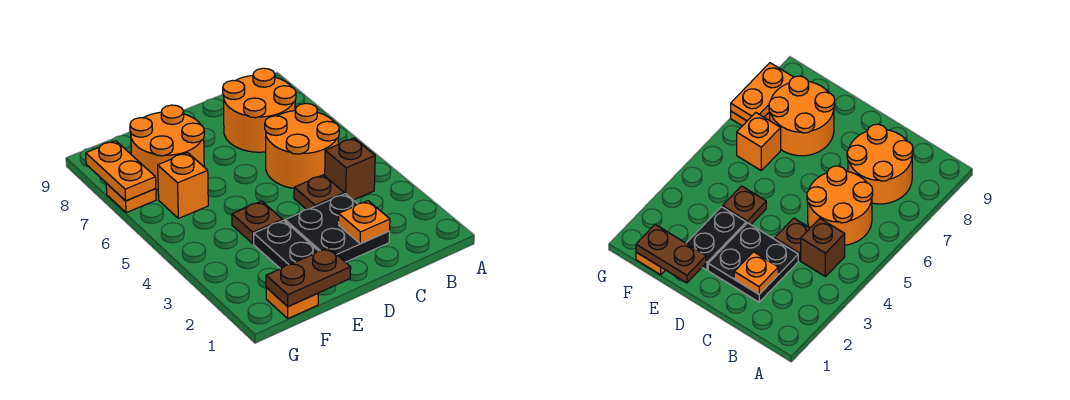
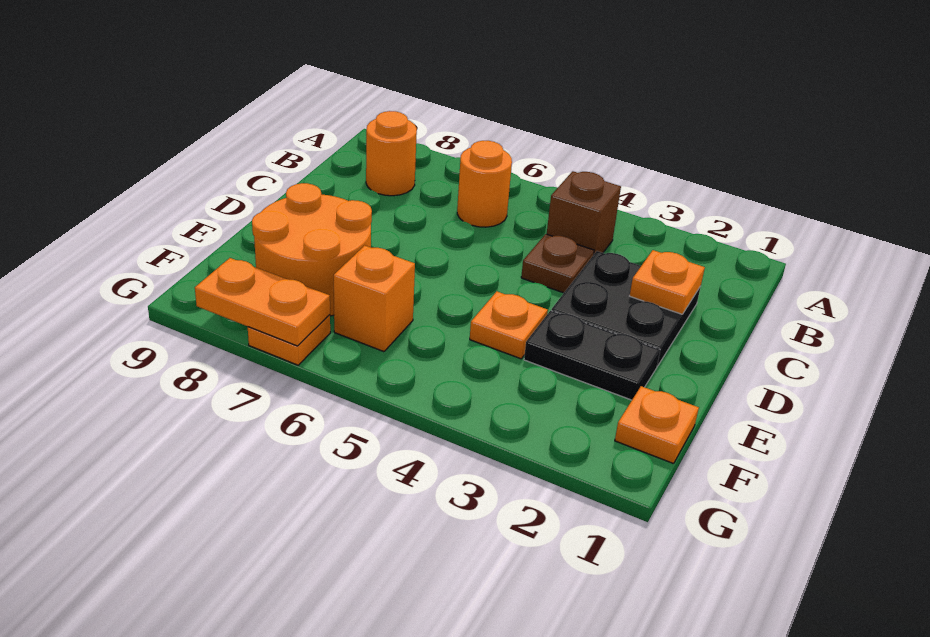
orange 2x2 round brick [265,103,339,188] -> orange 1x1 round brick [457,141,512,227]
orange 2x2 round brick [223,68,296,152] -> orange 1x1 round brick [366,111,417,196]
brown 1x2 plate [266,248,351,307] -> none
brown 1x1 plate [232,201,283,244] -> orange 1x1 plate [470,291,548,359]

